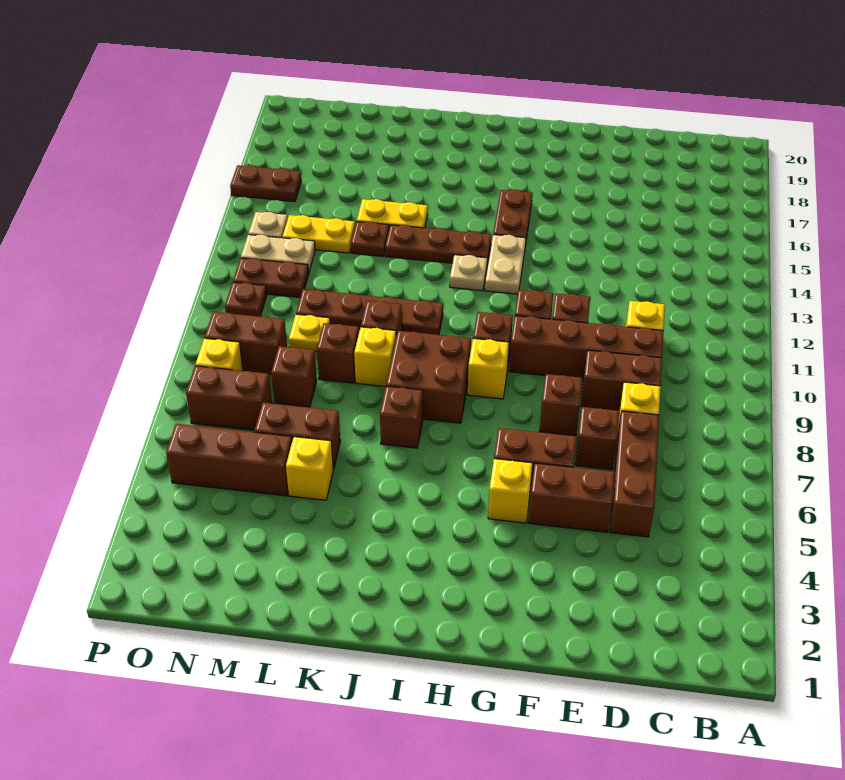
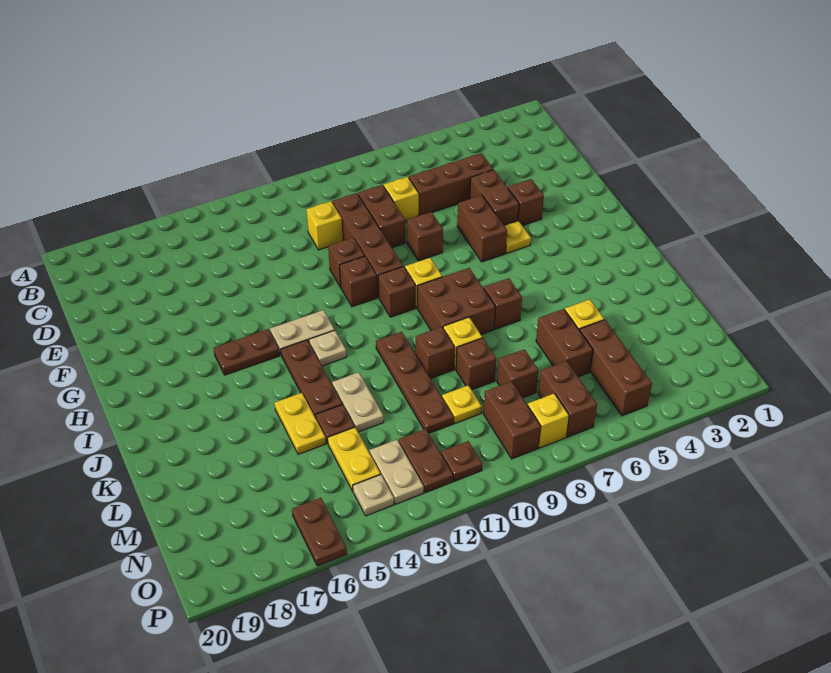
brown 1x1 brick [575,407,619,470] -> brown 1x1 brick moved to [508,179,544,226]
yellow 1x1 brick [488,459,533,523] -> yellow 1x1 plate [504,221,531,253]
none -> tan 1x2 plate [332,372,384,432]

